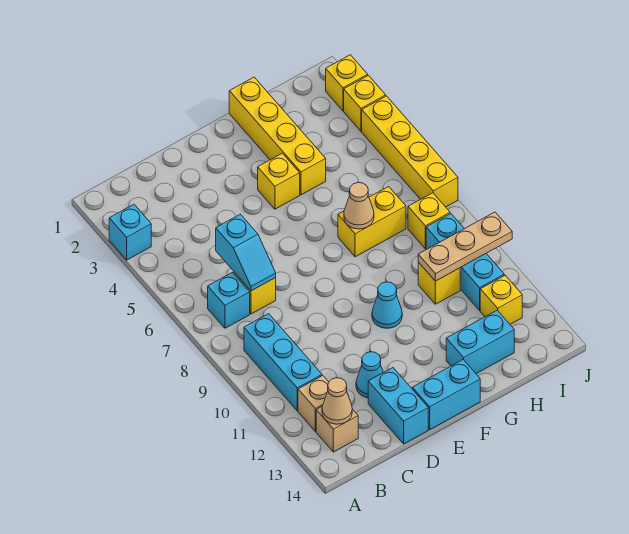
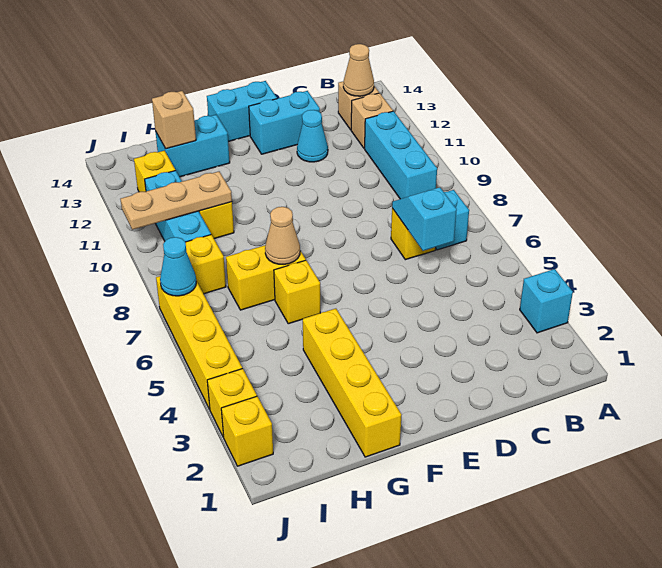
cyan 1x2 brick [368,368,428,444] -> cyan 1x2 brick turned to [249,91,320,154]
yellow 1x1 brick [258,153,300,209] -> yellow 1x1 brick moved to [274,260,320,324]
cyan 1x1 cone [372,282,402,328] -> cyan 1x1 cone moved to [160,237,196,296]
none -> tan 1x1 brick [152,91,196,149]

